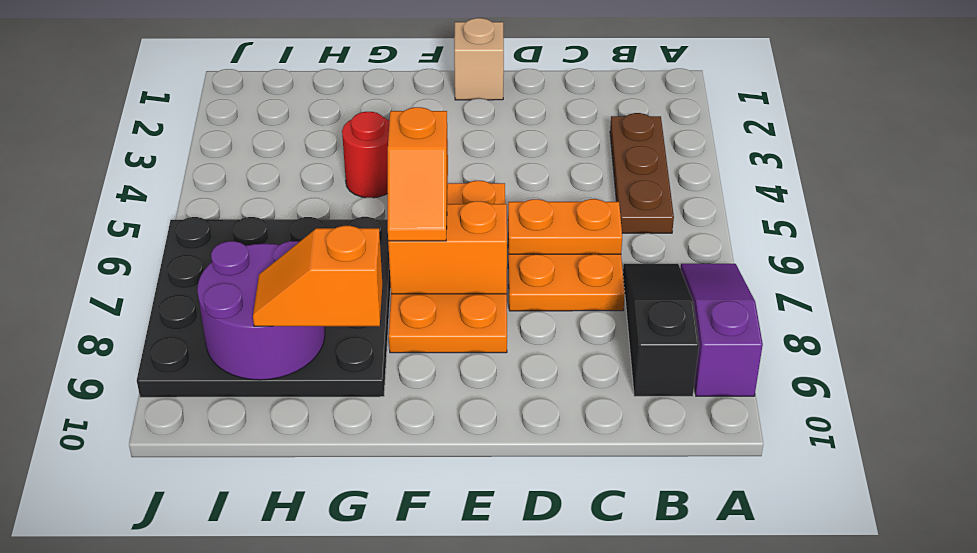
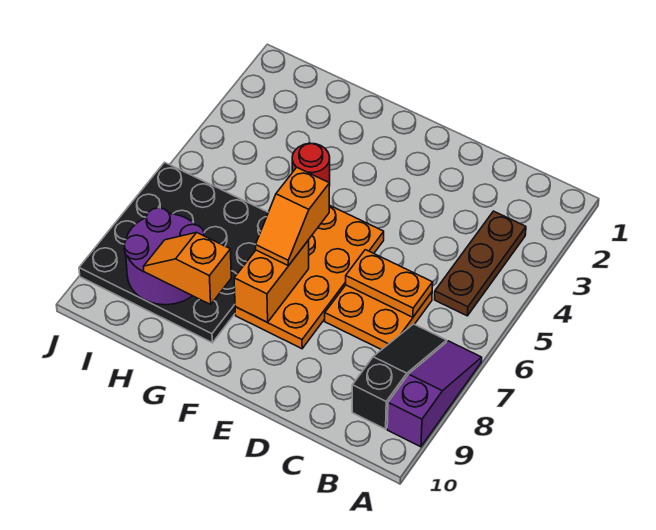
tan 1x1 brick [454,18,504,100] -> none
orange 1x2 brick [388,201,507,294] -> orange 1x2 brick turned to [234,240,309,322]

